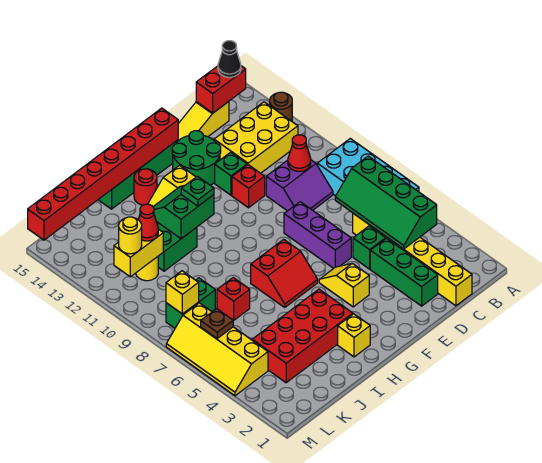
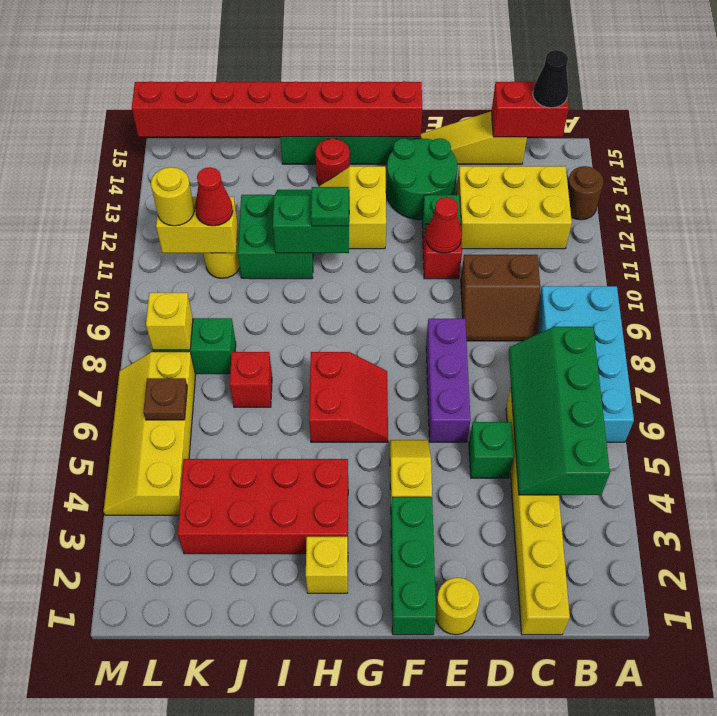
purple 2x2 slope [266,160,333,211] -> brown 2x2 slope [461,255,540,341]
red 1x1 cone [288,135,311,171] -> red 1x1 cone moved to [426,197,462,253]
green 1x3 brick [370,238,438,306] -> green 1x3 brick moved to [391,497,436,635]
none -> yellow 1x1 round brick [436,578,480,635]
red 2x2 slope [251,239,318,307] -> red 2x2 slope turned to [309,352,388,442]

